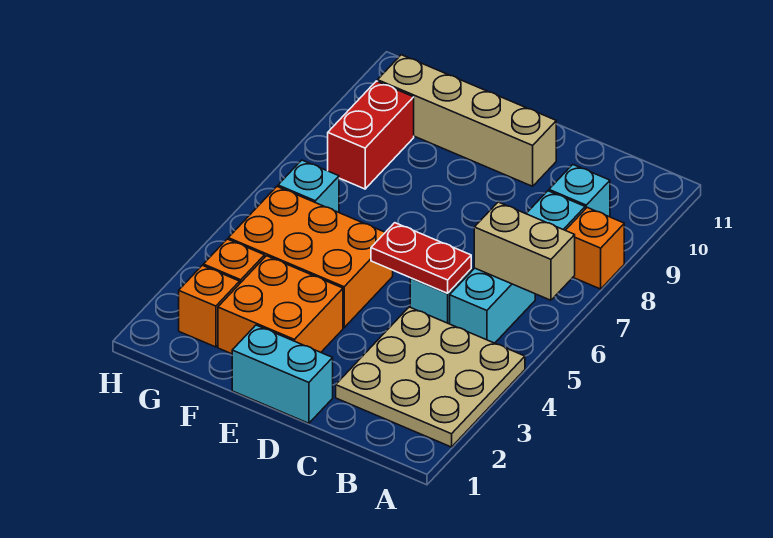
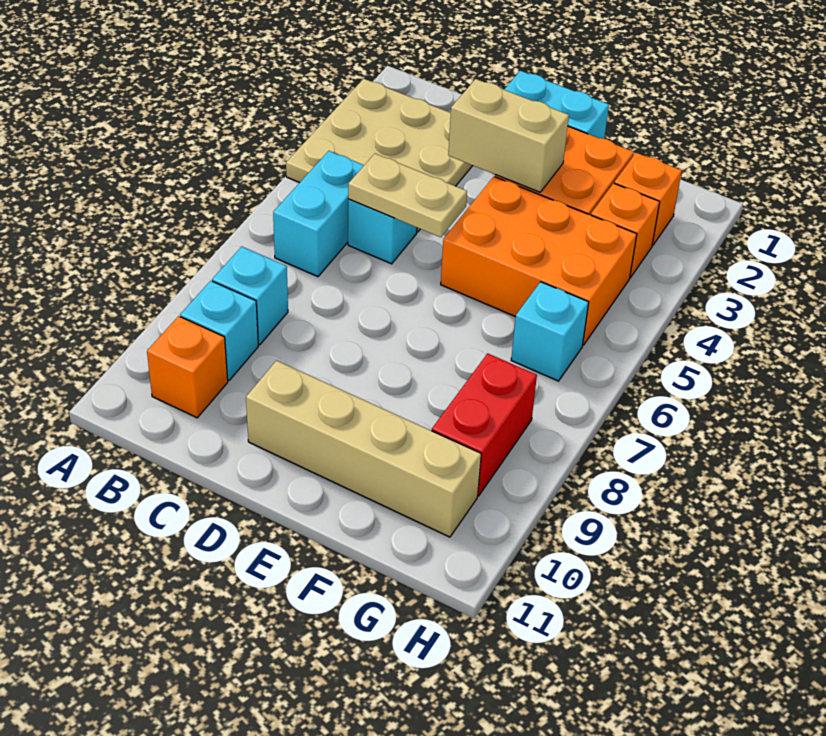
tan 1x2 brick [474,202,575,300] -> tan 1x2 brick moved to [448,79,569,192]
orange 1x1 brick [566,208,624,289] -> orange 1x1 brick moved to [147,316,228,418]
red 1x2 plate [371,223,471,293] -> tan 1x2 plate [348,154,467,237]

